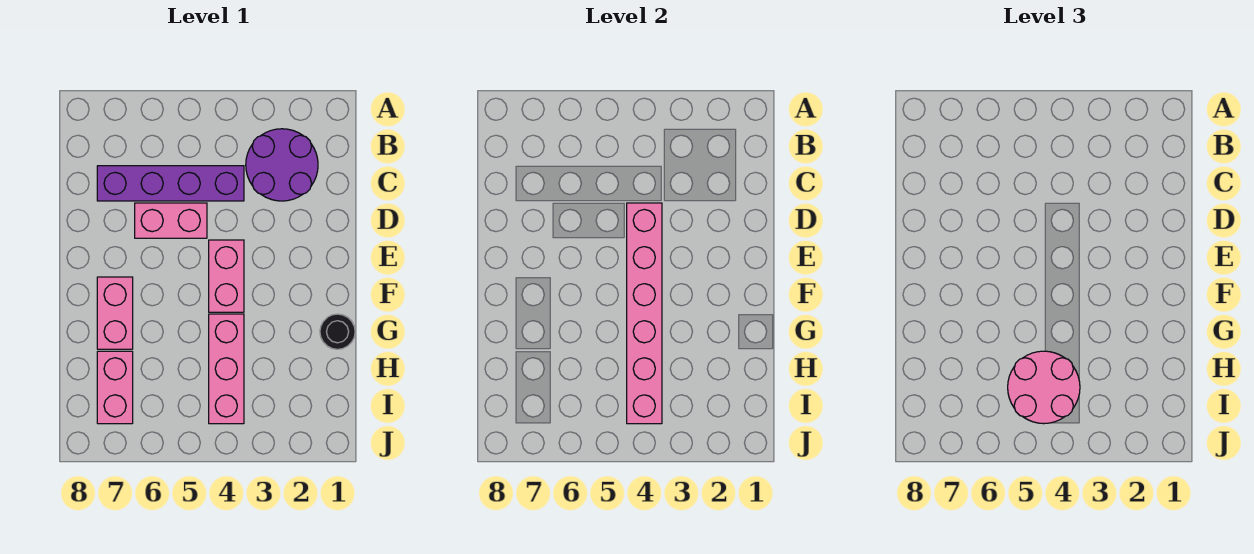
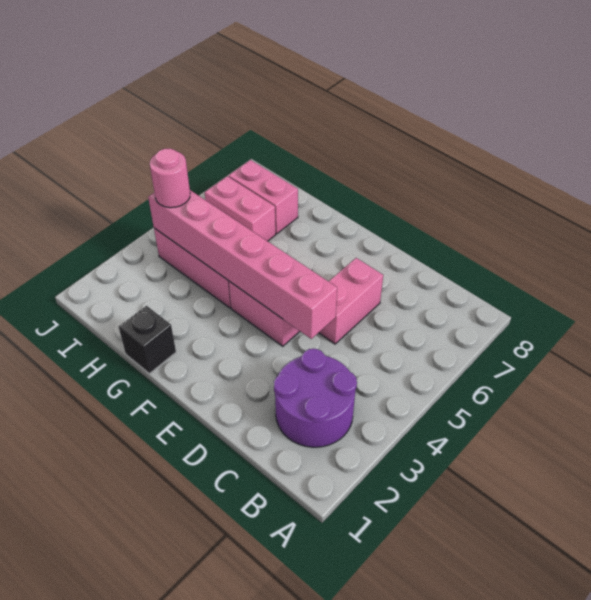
purple 1x4 brick [97,166,244,201] -> none
pink 1x2 brick [97,277,133,349] -> pink 1x2 brick moved to [205,176,276,241]
black 1x1 round brick [320,314,355,349] -> black 1x1 brick [119,306,176,373]
pink 2x2 round brick [1008,351,1080,424] -> pink 1x1 round brick [150,149,190,208]

